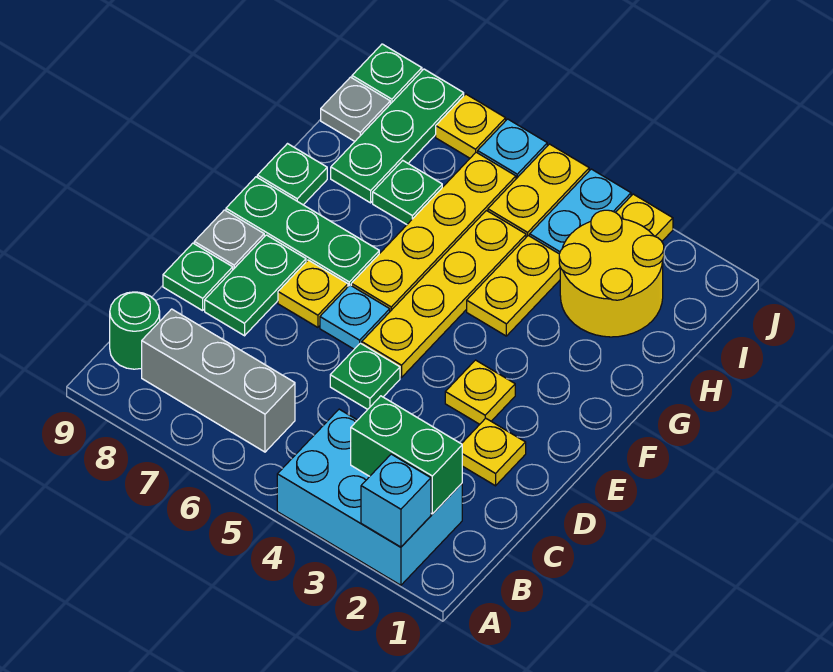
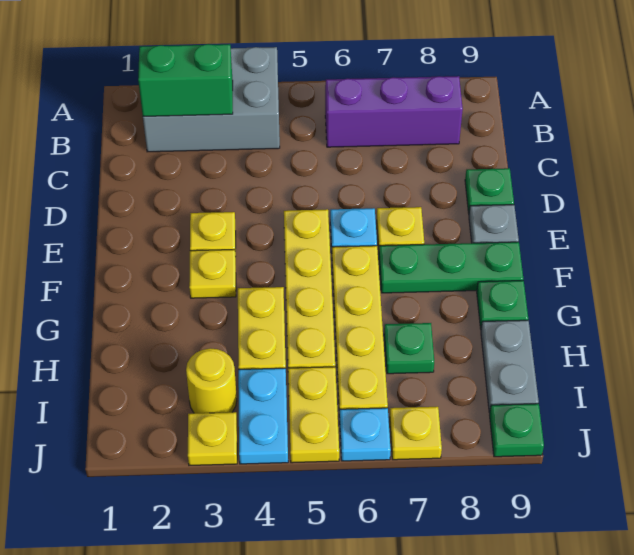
cyan 2x3 brick [277,409,462,585] -> grey 2x3 brick [143,47,280,152]
cyan 1x1 brick [361,454,431,547] -> none
grey 1x3 brick [142,309,295,452] -> purple 1x3 brick [325,76,463,147]
green 1x1 round brick [110,292,160,369] -> none
yellow 1x1 plate [462,418,526,486] -> yellow 1x1 plate moved to [189,249,236,298]
green 1x1 plate [330,343,400,409] -> none
green 1x2 plate [205,235,306,336] -> none
yellow 2x2 round brick [559,210,664,337] -> yellow 1x1 round brick [186,348,237,413]
green 1x3 plate [331,69,464,203] -> none
grey 1x1 plate [321,77,390,141] -> grey 1x2 plate [481,320,539,413]

